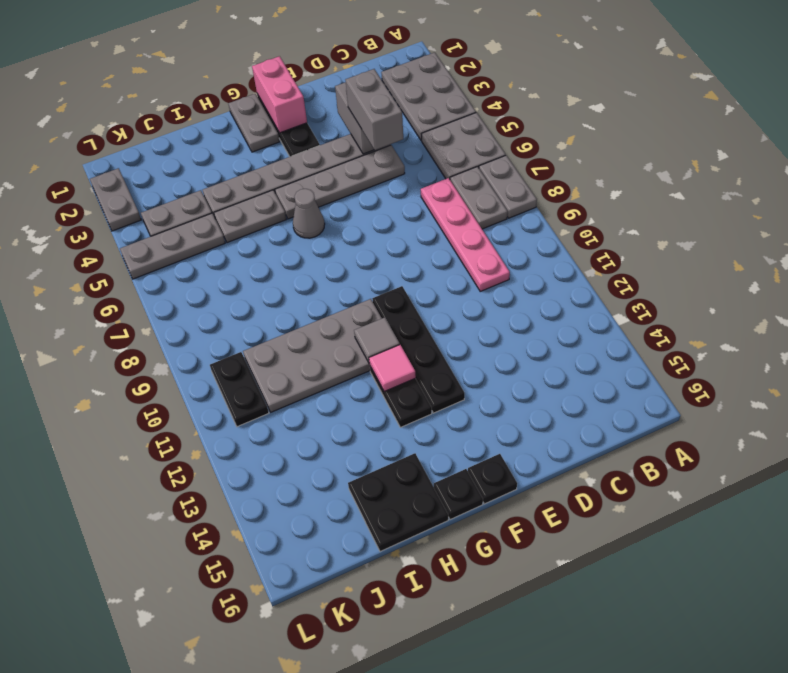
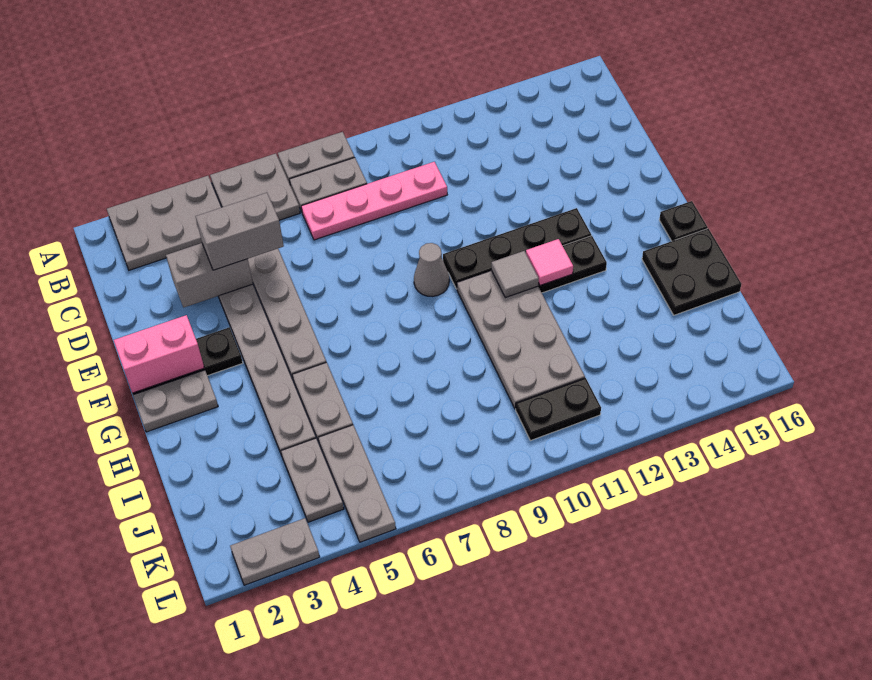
black 1x1 plate [468,454,517,504] -> none
grey 1x1 cone [293,189,325,238] -> grey 1x1 cone moved to [414,243,449,297]

